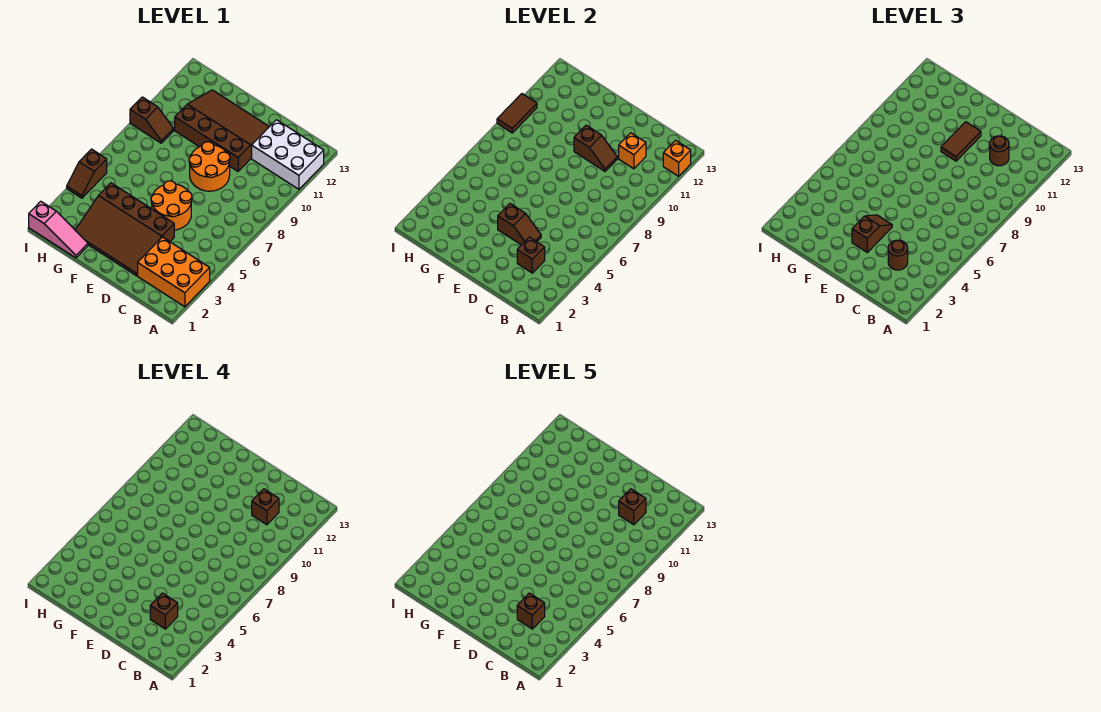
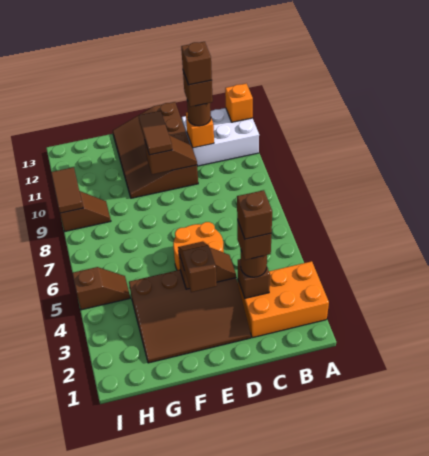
orange 2x2 round brick [189,142,230,191] -> none
brown 3x4 slope [175,90,269,171] -> brown 3x4 slope turned to [113,102,198,198]
pink 1x3 slope [29,201,88,258] -> none
brown 1x2 slope [67,149,107,198] -> brown 1x2 slope turned to [72,267,130,310]

